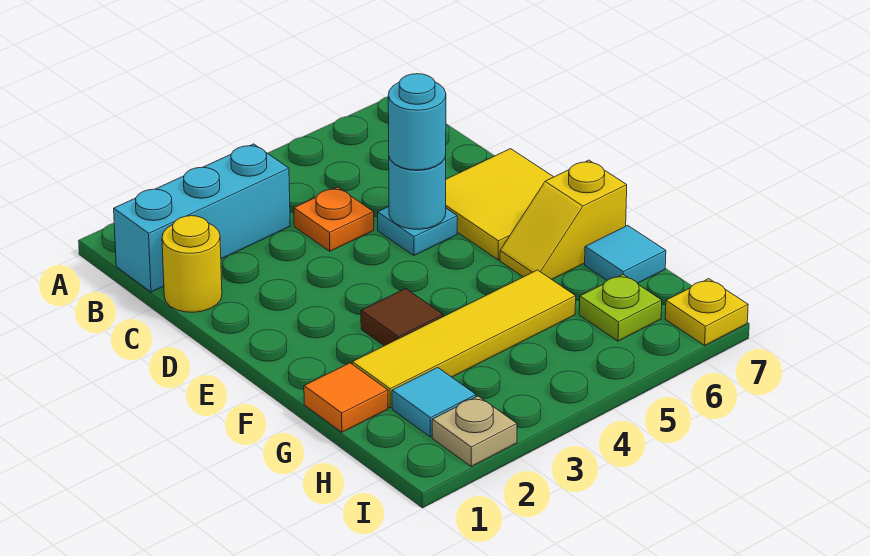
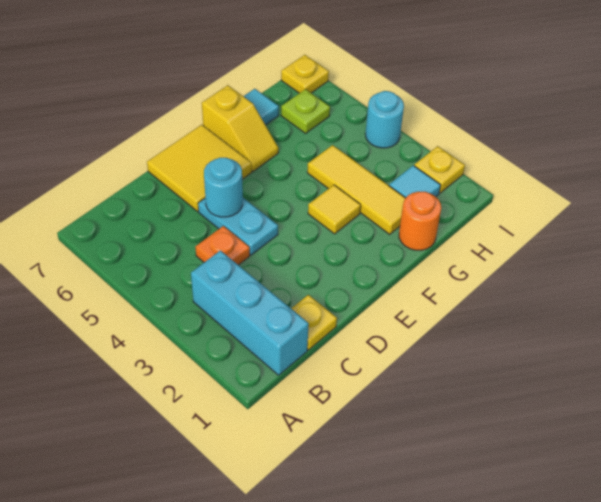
yellow 1x1 round brick [162,216,222,312] -> yellow 1x1 plate [291,295,337,350]
cyan 1x1 plate [378,207,457,255] -> cyan 1x2 plate [198,198,278,255]
cyan 1x1 round brick [388,74,446,170] -> cyan 1x1 round brick moved to [366,91,404,148]
brown 1x1 tile [361,289,443,346] -> yellow 1x1 tile [308,185,361,234]
orange 1x1 tile [304,363,388,432] -> orange 1x1 round brick [399,192,441,250]
yellow 1x4 tile [352,270,576,408] -> yellow 1x3 tile [307,145,405,234]
tan 1x1 plate [432,396,517,466] -> yellow 1x1 plate [414,146,465,193]

